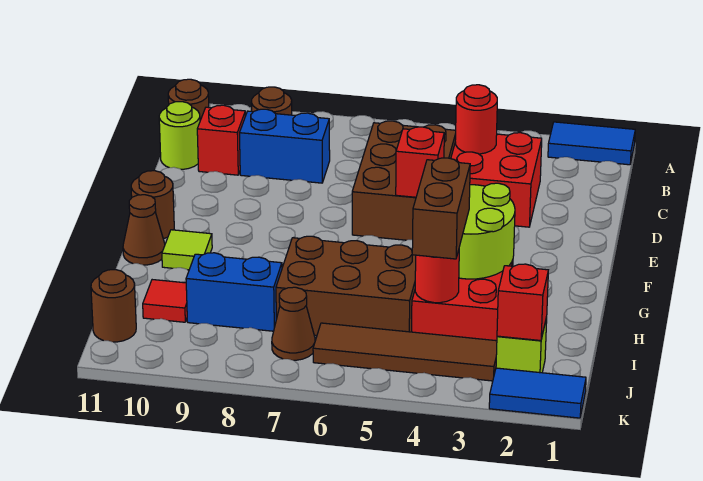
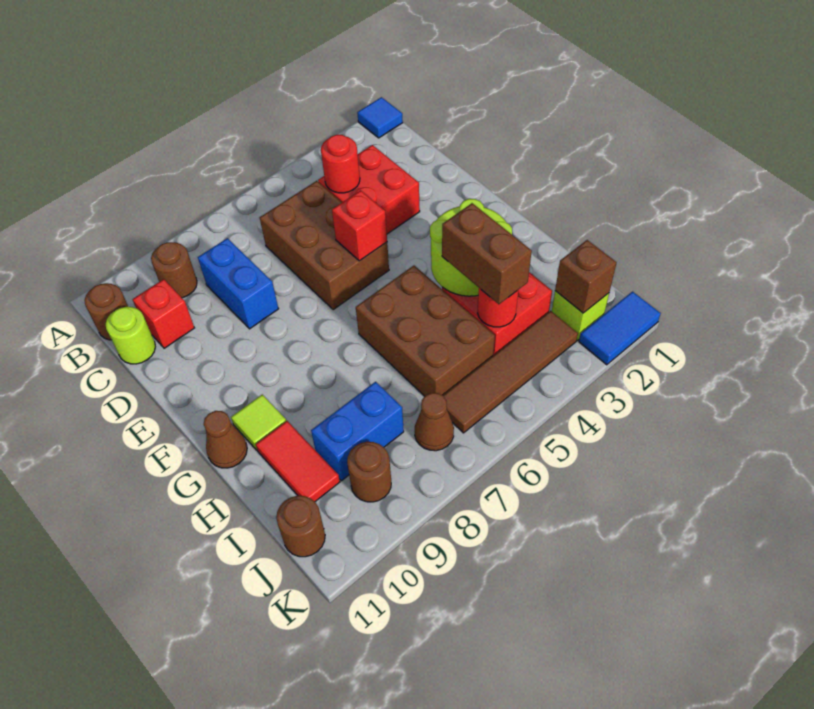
blue 1x2 tile [548,122,635,165] -> blue 1x1 tile [357,97,403,138]
blue 1x2 brick [239,109,330,183] -> blue 1x2 brick turned to [198,238,279,329]
brown 1x1 round brick [131,171,174,239] -> brown 1x1 round brick moved to [347,442,391,502]
brown 2x3 brick [276,236,416,336] -> brown 2x3 brick turned to [356,266,495,396]
red 1x1 tile [143,280,187,322] -> red 1x2 tile [256,421,340,501]
red 1x1 brick [497,264,548,341] -> brown 1x1 brick [555,240,617,313]

